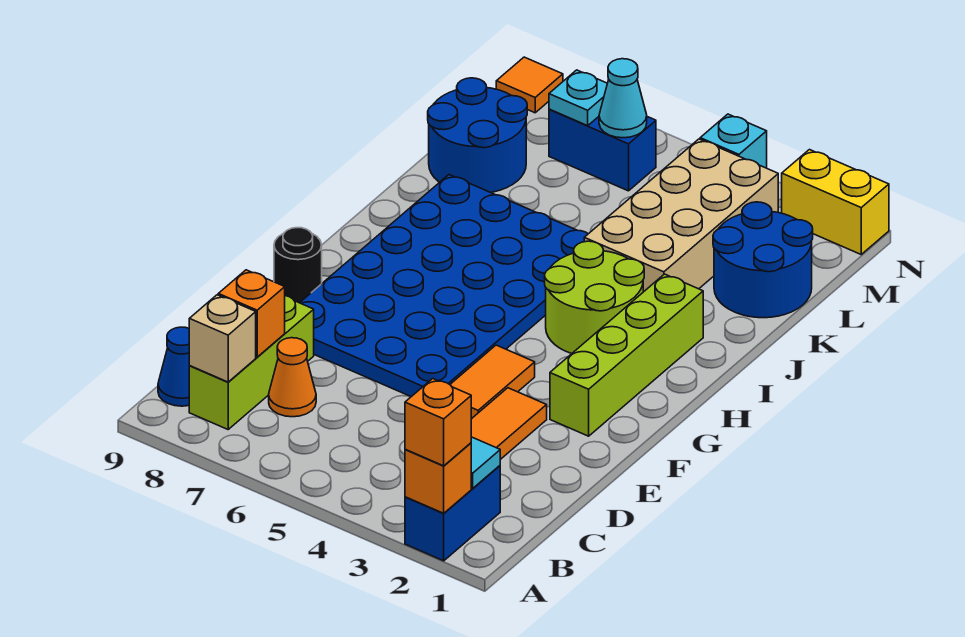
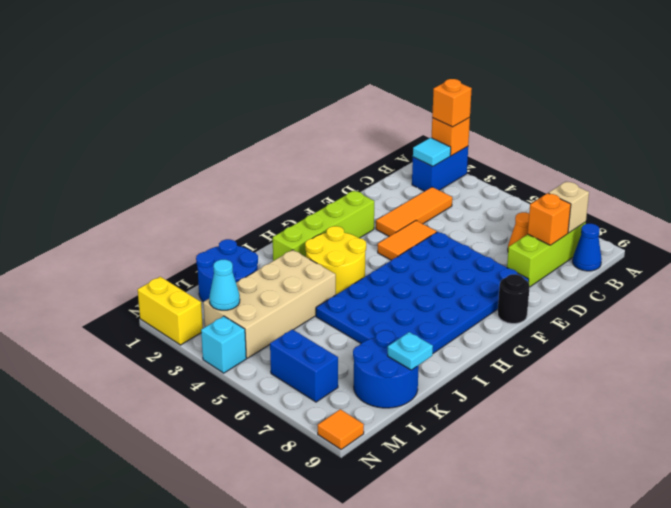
lime 2x2 round brick [545,241,644,354] -> yellow 2x2 round brick [305,226,366,295]
cyan 1x1 cone [599,59,647,138] -> cyan 1x1 cone moved to [209,260,240,310]
cyan 1x1 plate [549,70,607,126] -> cyan 1x1 plate moved to [388,332,433,370]

